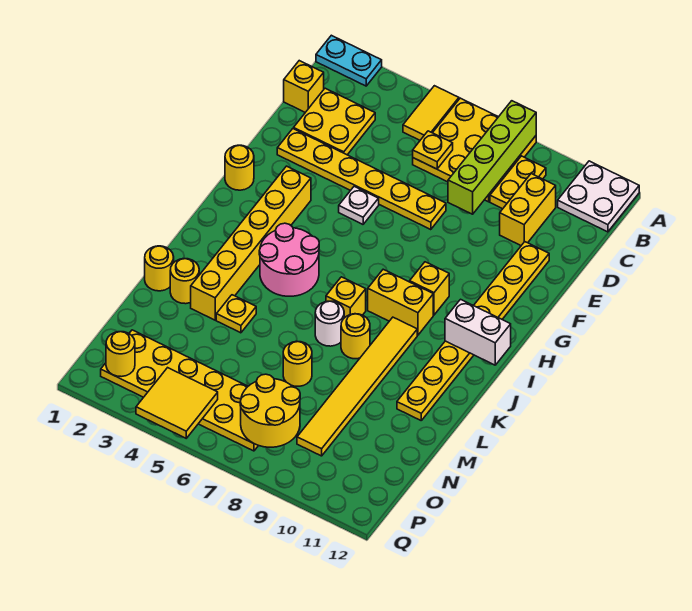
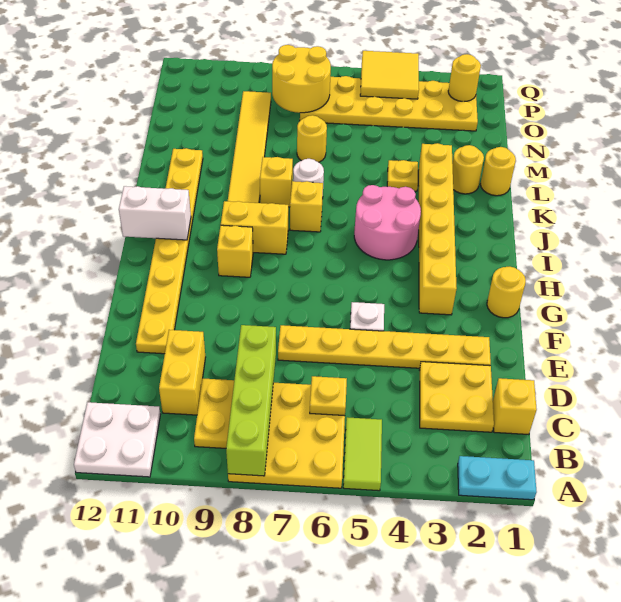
yellow 1x2 tile [403,86,459,140] -> lime 1x2 tile [343,417,382,491]
yellow 1x1 round brick [341,314,370,359] -> yellow 1x1 brick [260,157,293,207]

